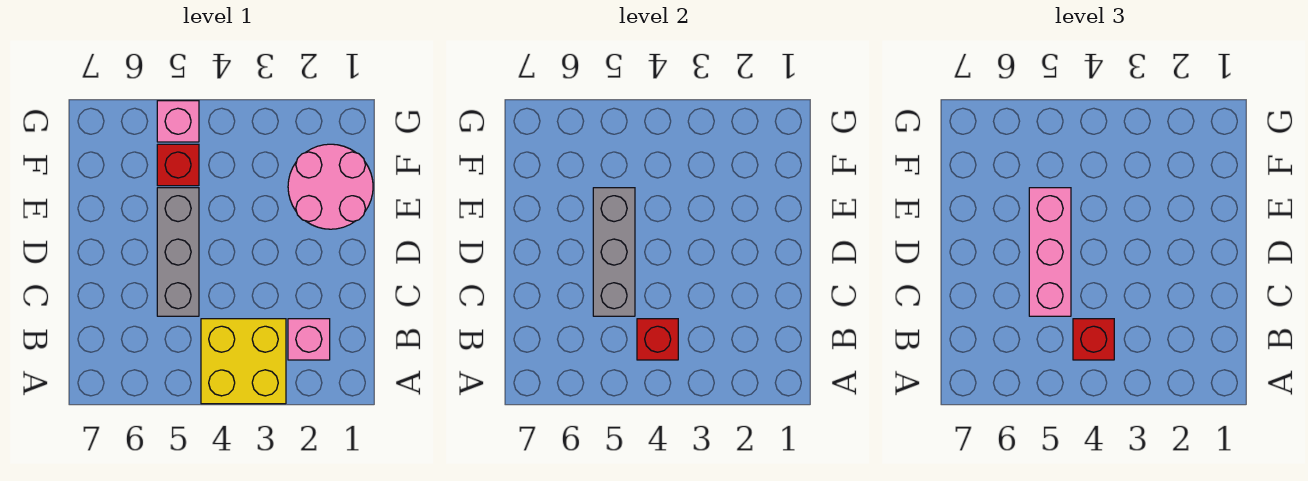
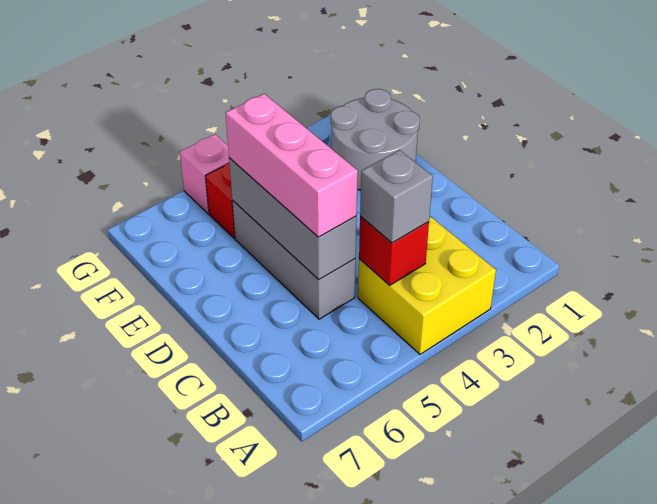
pink 1x1 brick [288,319,330,360] -> none
red 1x1 brick [1073,319,1114,360] -> grey 1x1 brick [360,150,433,243]
pink 2x2 round brick [288,144,373,229] -> grey 2x2 round brick [331,89,420,190]

